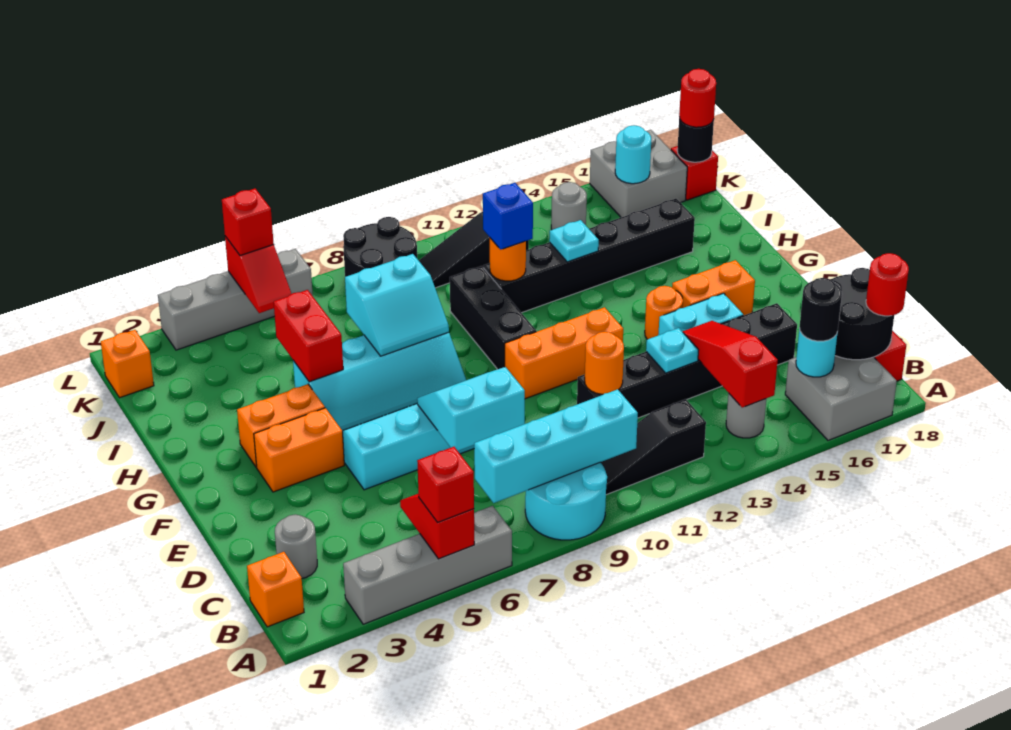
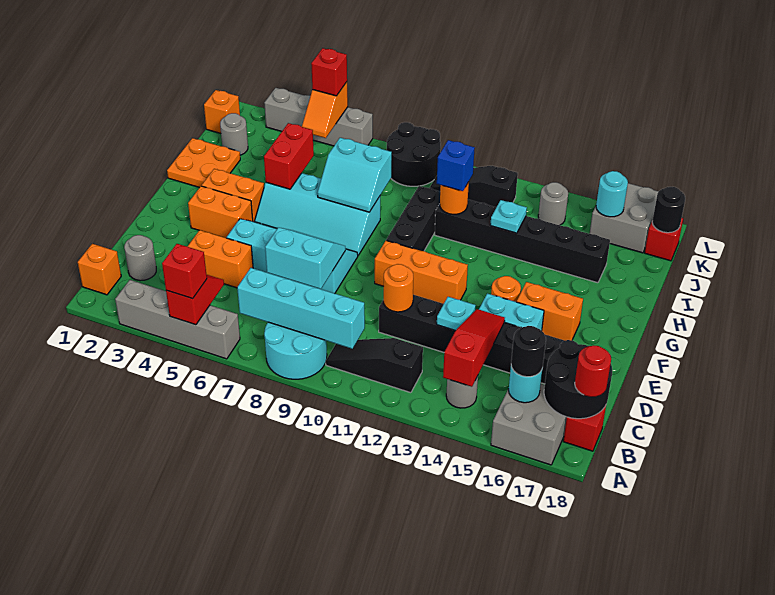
none -> orange 1x2 brick [187,230,253,288]
none -> orange 2x2 plate [167,138,240,188]
none -> grey 1x1 round brick [220,113,248,155]
red 1x2 slope [225,236,291,313] -> orange 1x2 slope [302,82,348,138]
red 1x1 round brick [679,69,716,127] -> none

